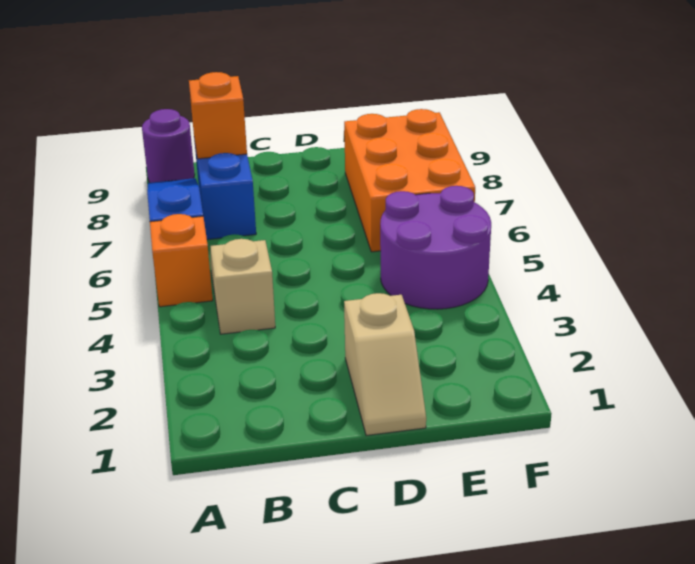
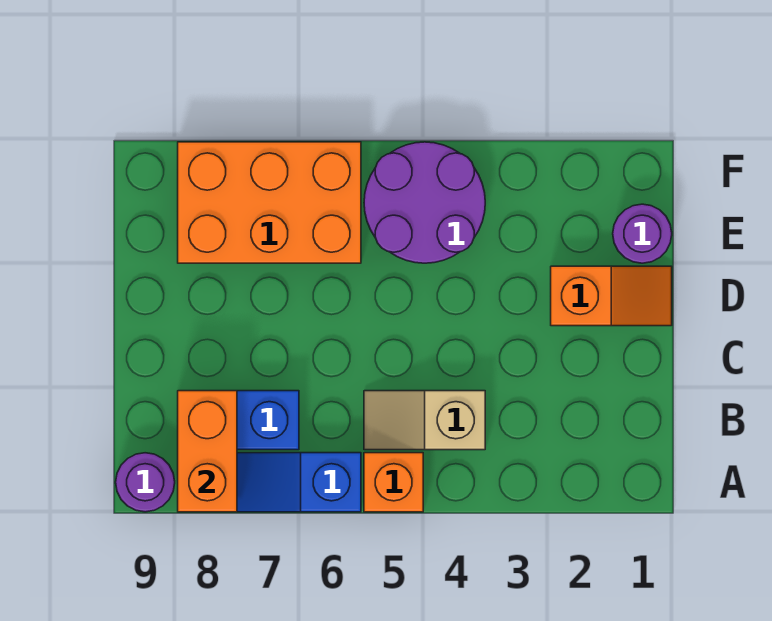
orange 1x1 brick [189,72,247,159] -> orange 1x2 brick [178,391,237,512]
tan 1x2 slope [344,293,426,436] -> orange 1x2 slope [551,266,672,326]
none -> purple 1x1 round brick [613,204,672,263]

